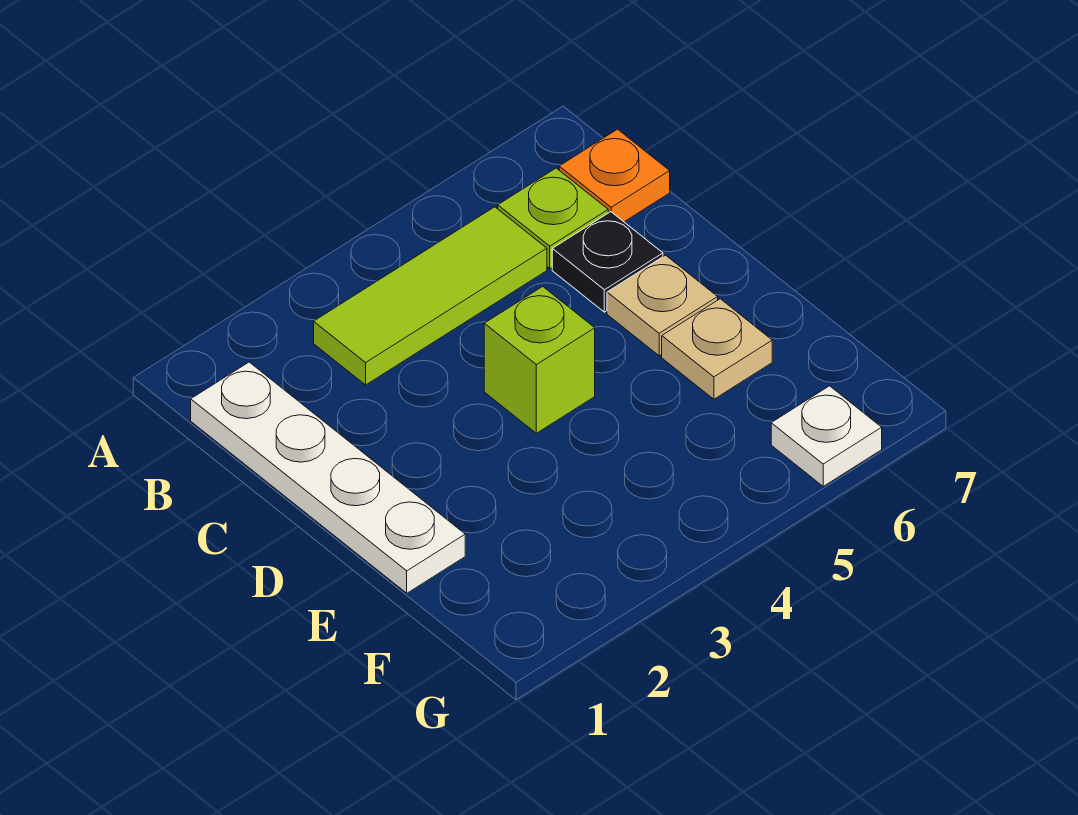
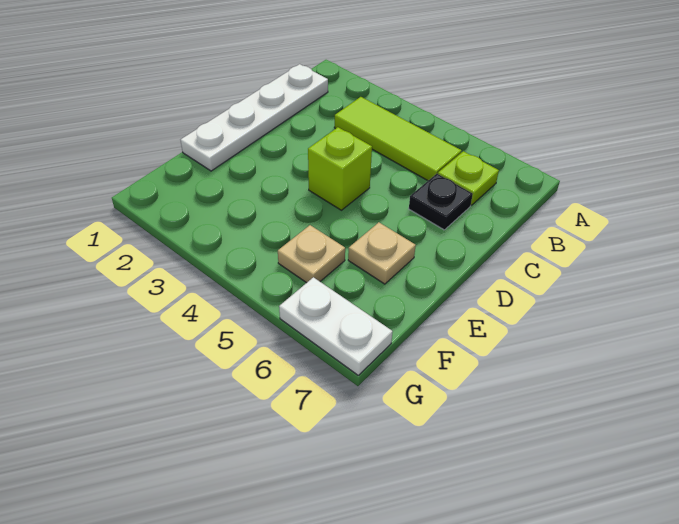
orange 1x1 plate [559,129,670,222] -> none
tan 1x1 plate [607,255,718,356] -> tan 1x1 plate moved to [278,225,345,283]
white 1x1 plate [771,386,882,486] -> white 1x2 plate [279,277,393,375]

